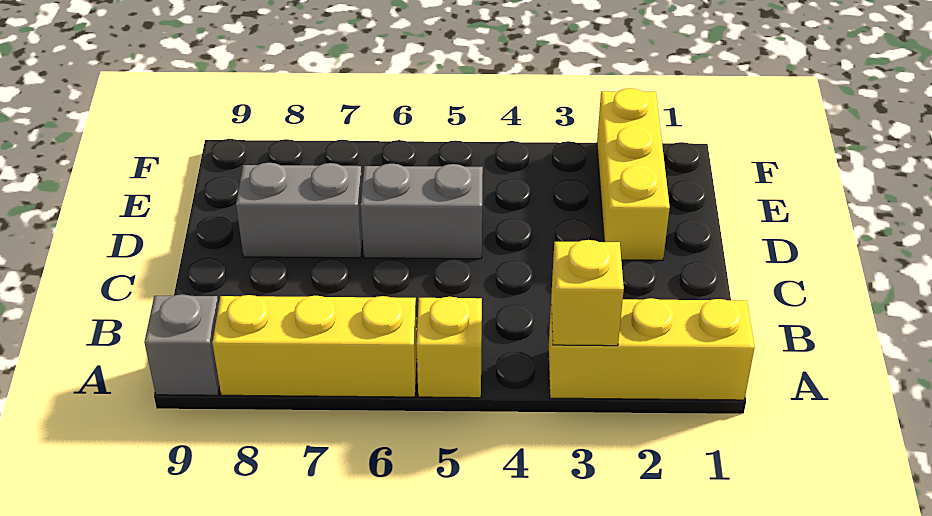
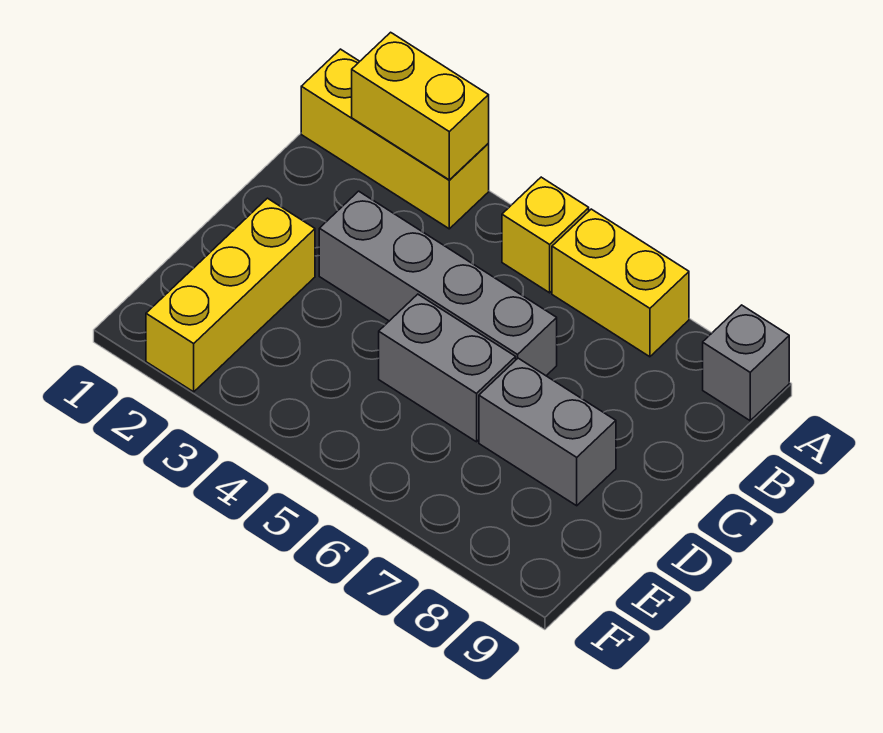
yellow 1x1 brick [551,240,624,346] -> yellow 1x2 brick [352,32,489,180]
yellow 1x3 brick [212,295,417,397] -> yellow 1x2 brick [552,209,689,357]
none -> grey 1x4 brick [319,191,557,376]

